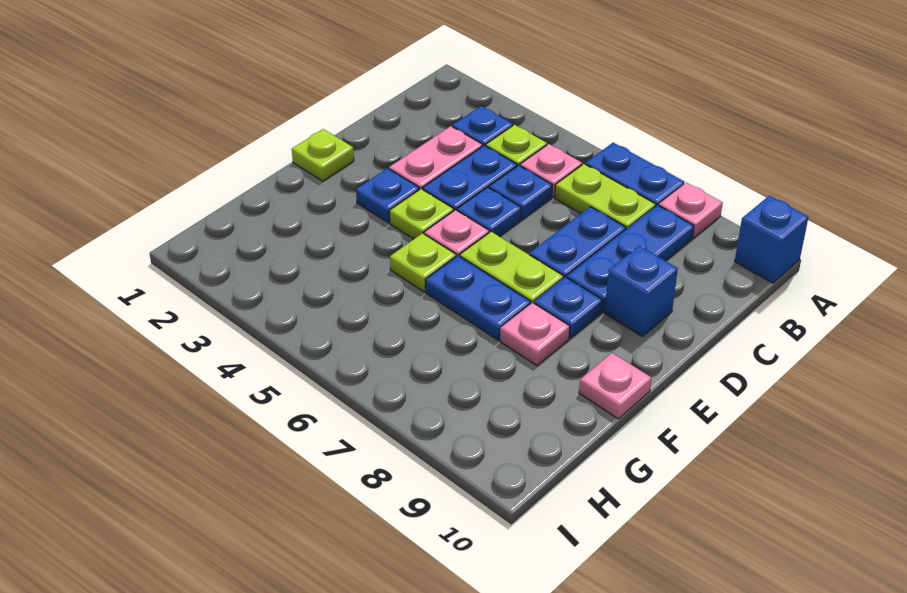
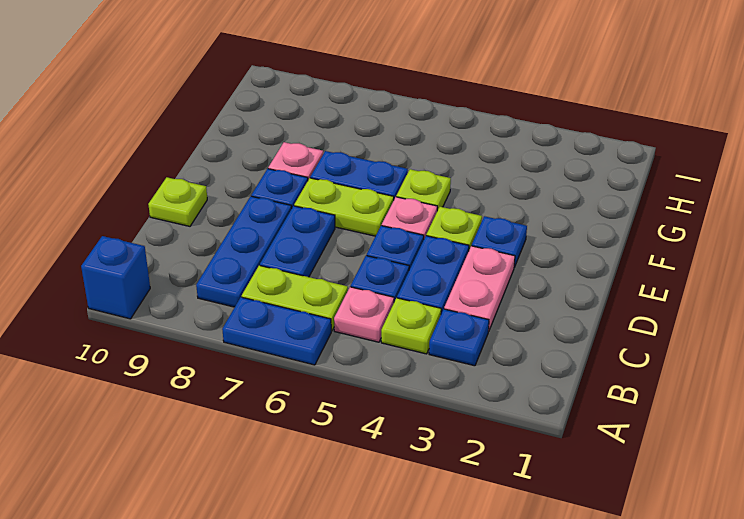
pink 1x1 plate [659,183,723,238] -> none
blue 1x1 brick [605,246,678,336] -> none
lime 1x1 plate [292,129,354,181] -> lime 1x1 plate moved to [148,177,207,226]
pink 1x1 plate [579,353,652,419] -> none

